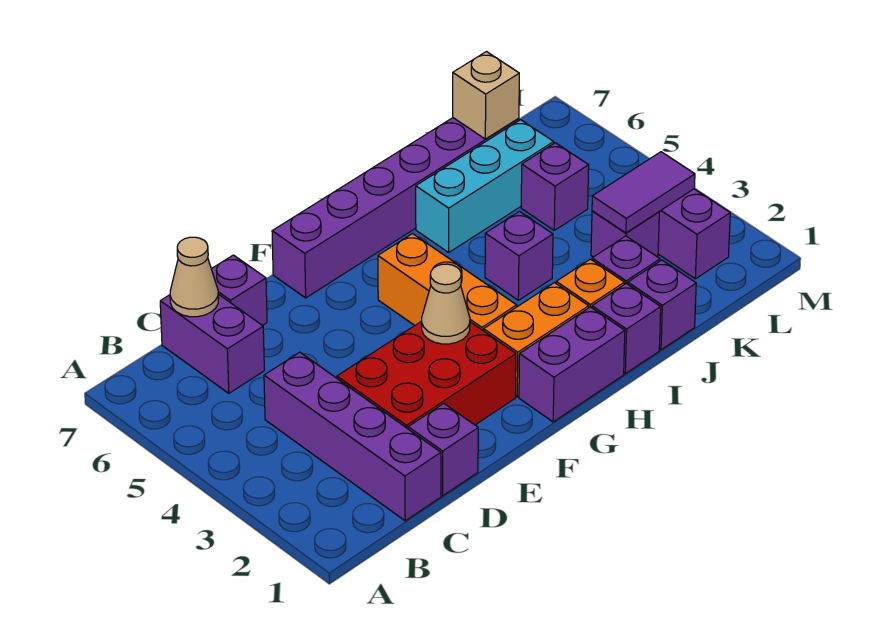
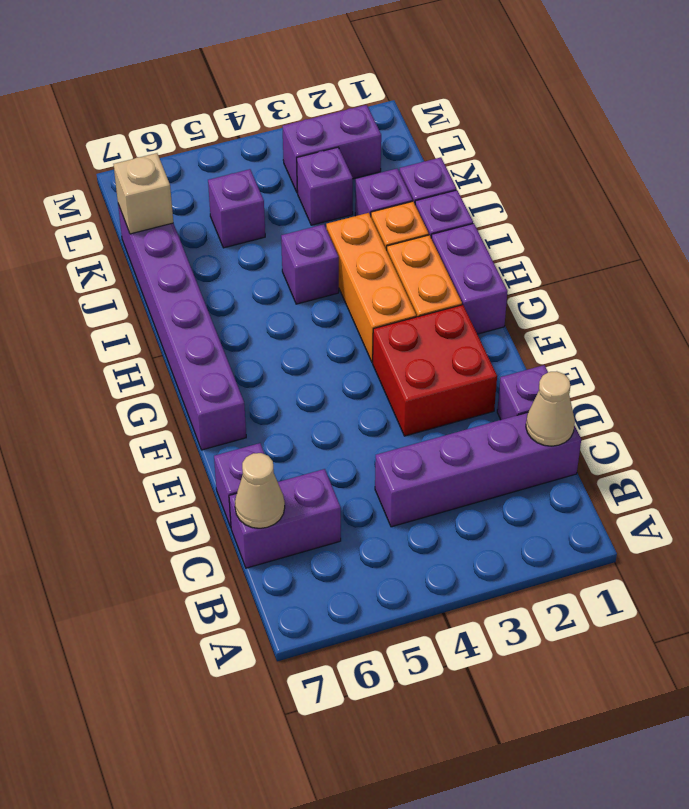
red 2x3 brick [337,321,516,429] -> red 2x2 brick [373,305,497,436]
tan 1x1 cone [422,264,470,344] -> tan 1x1 cone moved to [526,371,575,446]
orange 1x3 brick [378,234,517,331] -> orange 1x3 brick turned to [326,213,416,363]
cyan 1x3 brick [416,120,554,252] -> none
purple 1x2 tile [592,152,695,233] -> none

